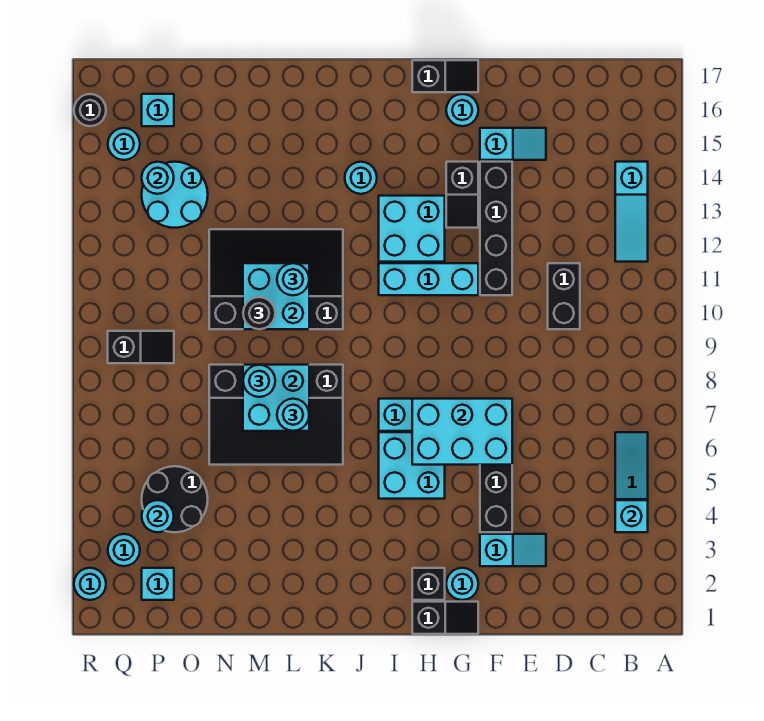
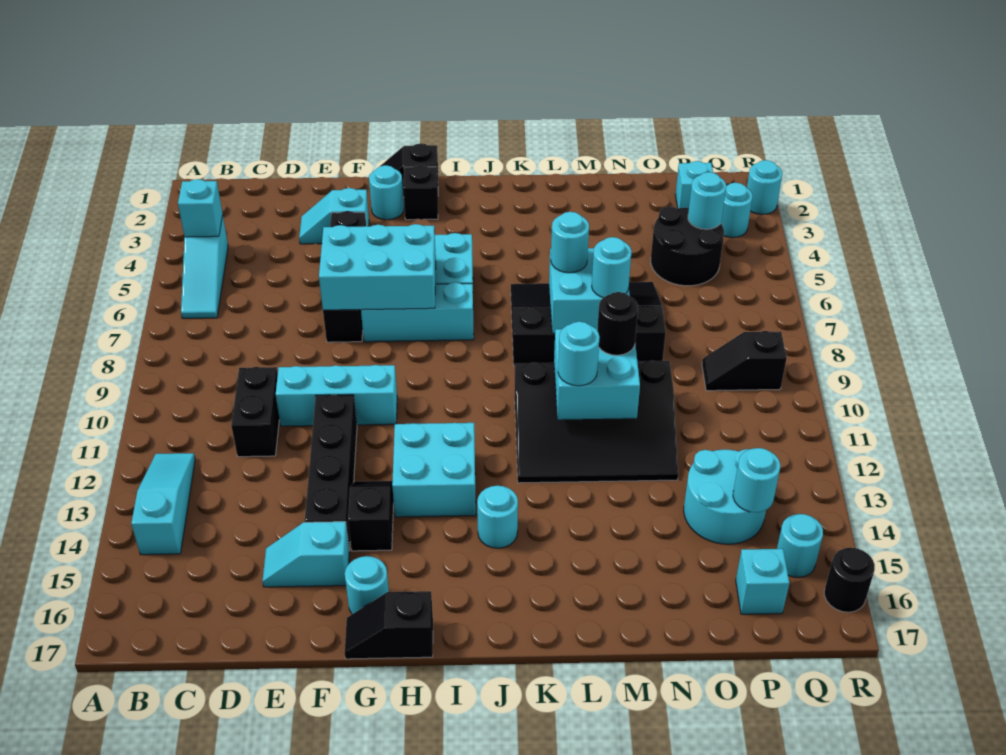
cyan 1x3 brick [379,263,478,295] -> cyan 1x3 brick moved to [276,365,397,426]

